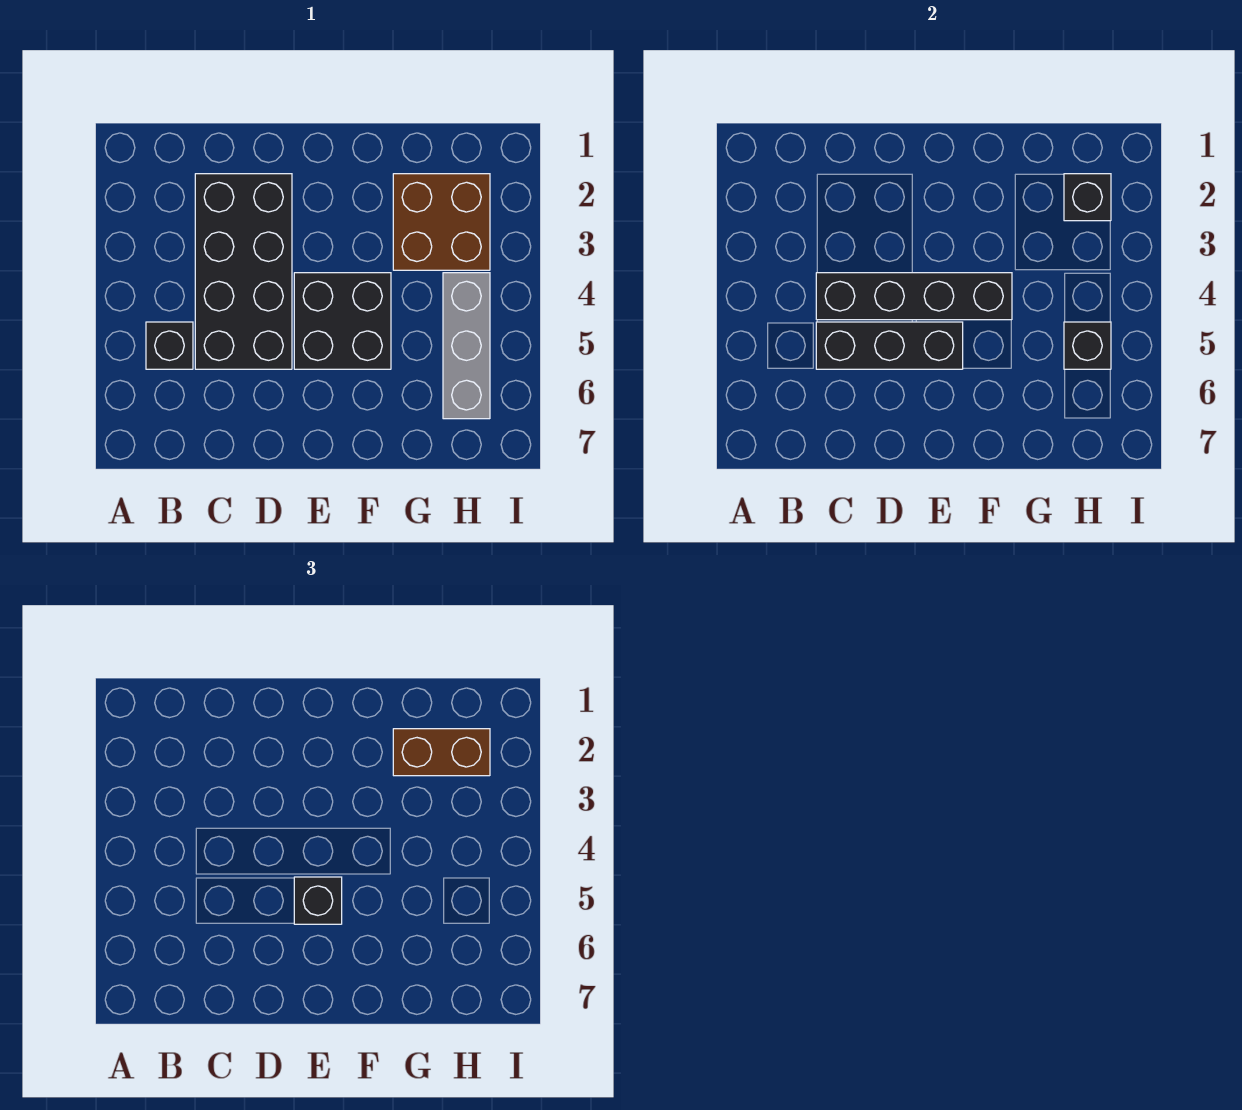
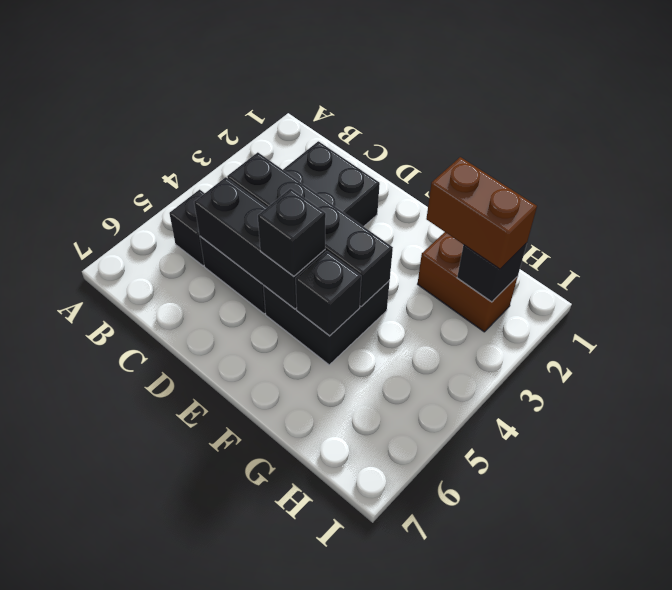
brown 2x2 brick [393,174,490,270] -> brown 1x2 brick [418,232,518,332]
grey 1x3 brick [443,273,490,419] -> none
black 1x1 brick [1064,322,1111,369] -> black 1x1 brick moved to [296,251,361,336]

